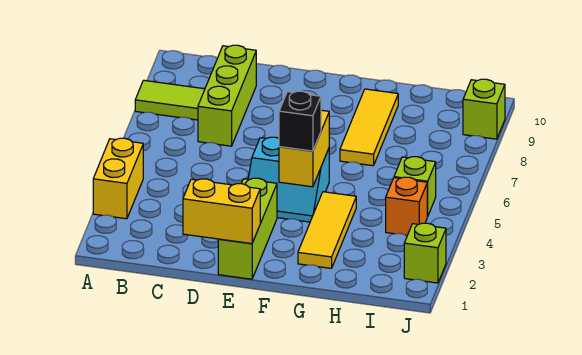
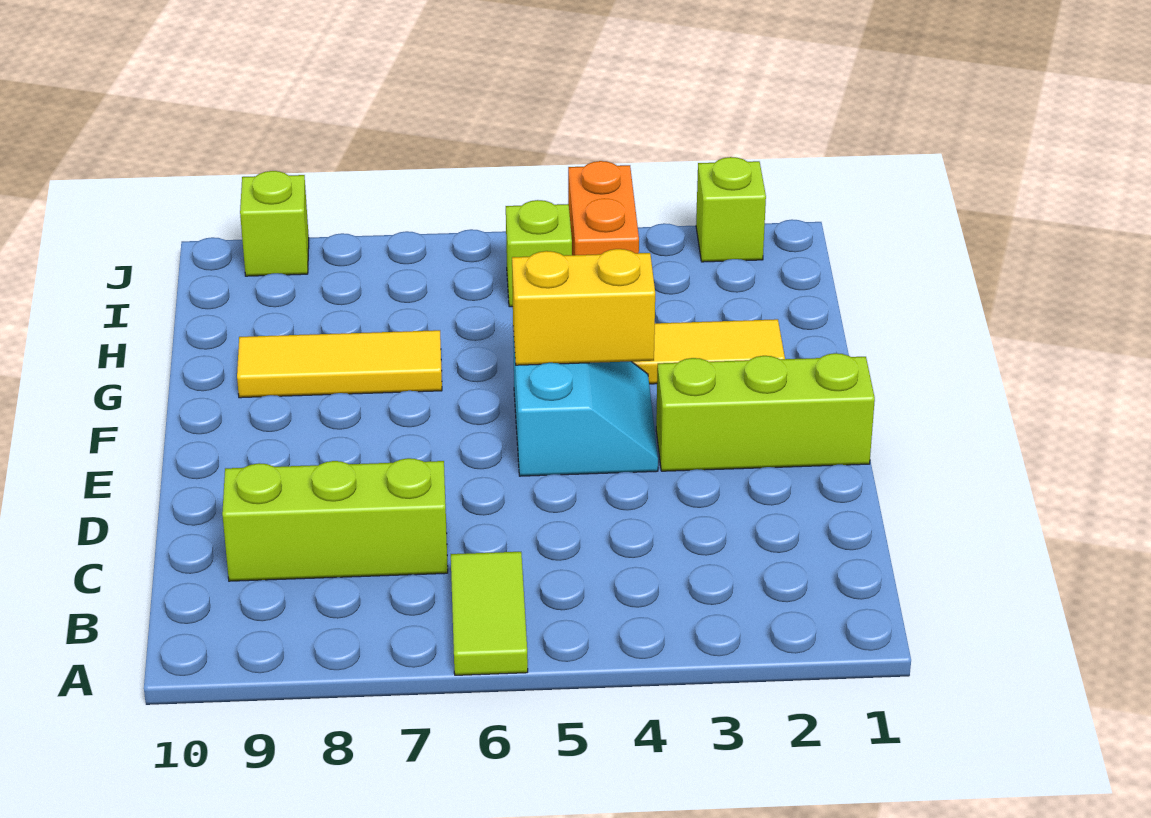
yellow 1x2 brick [93,138,143,219] -> none
lime 1x2 tile [135,80,205,120] -> lime 1x2 tile moved to [451,552,528,675]
yellow 1x2 brick [183,179,260,244] -> none
black 1x1 brick [279,91,321,151] -> none
orange 1x1 brick [386,177,428,235] -> orange 1x2 brick [568,161,639,255]

